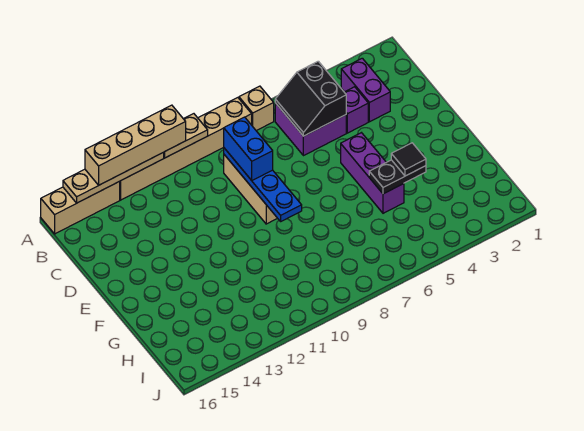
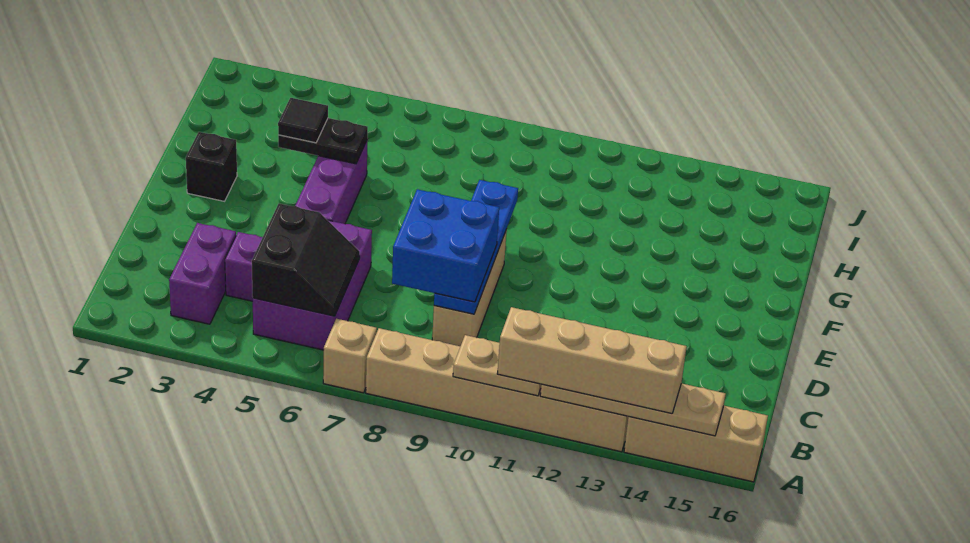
purple 2x2 brick [275,103,346,156] -> purple 2x3 brick [253,220,372,350]
blue 1x2 brick [224,117,273,180] -> blue 2x2 brick [392,189,499,302]
none -> black 1x1 brick [186,132,237,201]

